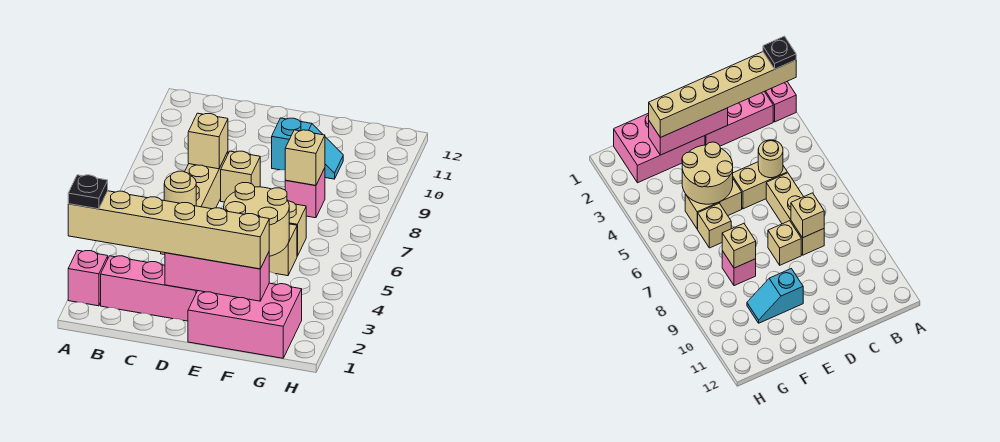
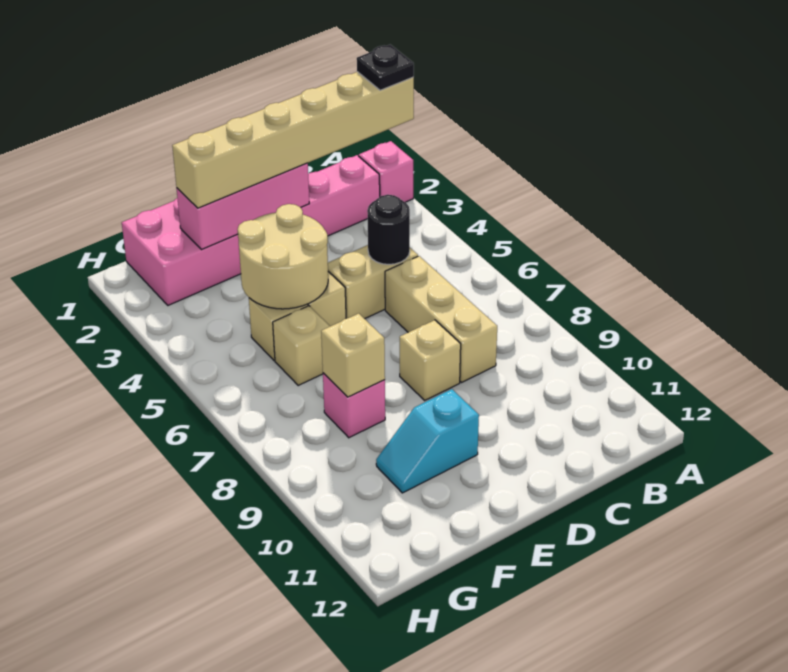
tan 1x1 round brick [164,171,196,206] -> black 1x1 round brick [367,195,410,265]
tan 1x1 brick [188,113,228,169] -> none

